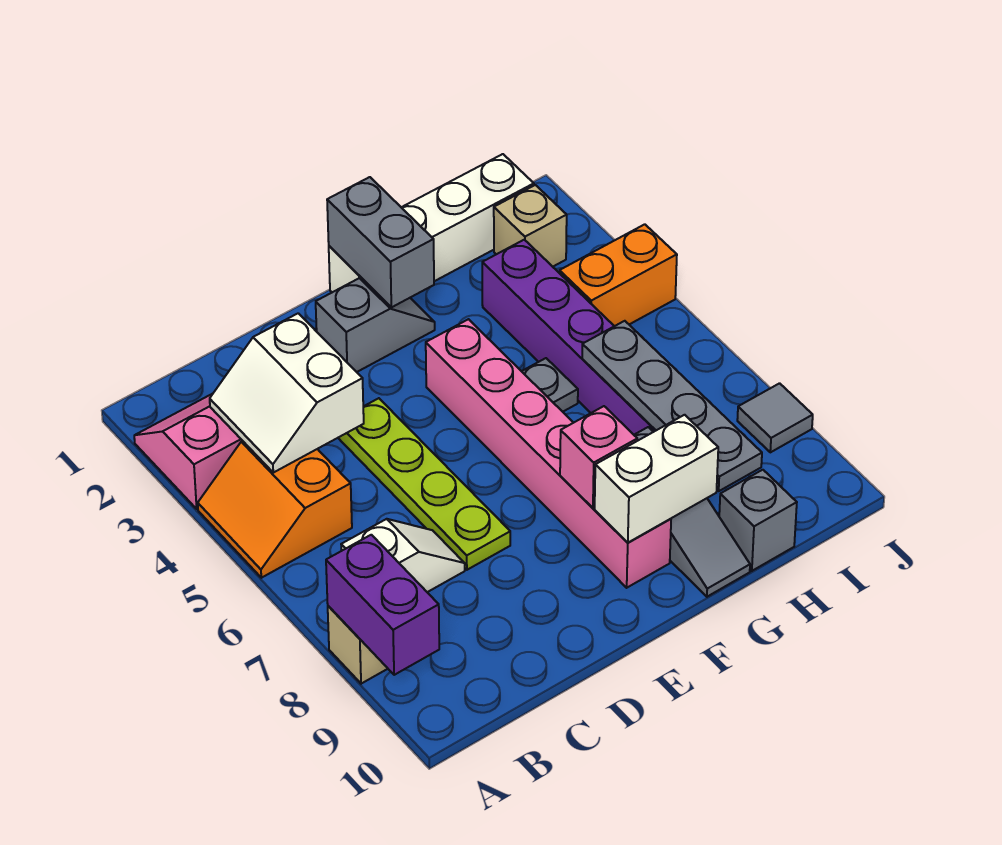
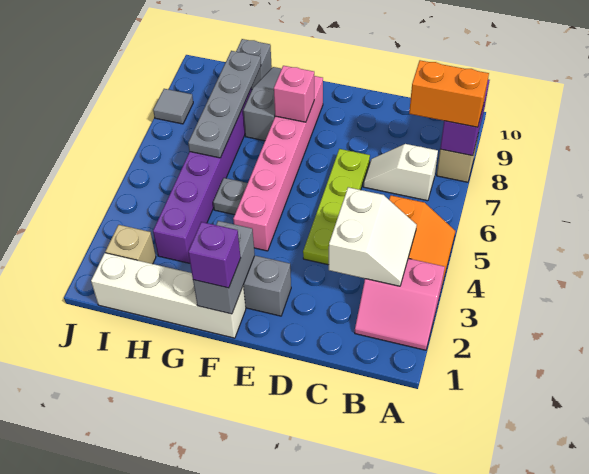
none -> purple 1x1 brick [188,222,241,288]
white 1x2 brick [595,415,718,543] -> none
orange 1x2 brick [559,224,677,326] -> orange 1x2 brick moved to [409,60,489,127]

